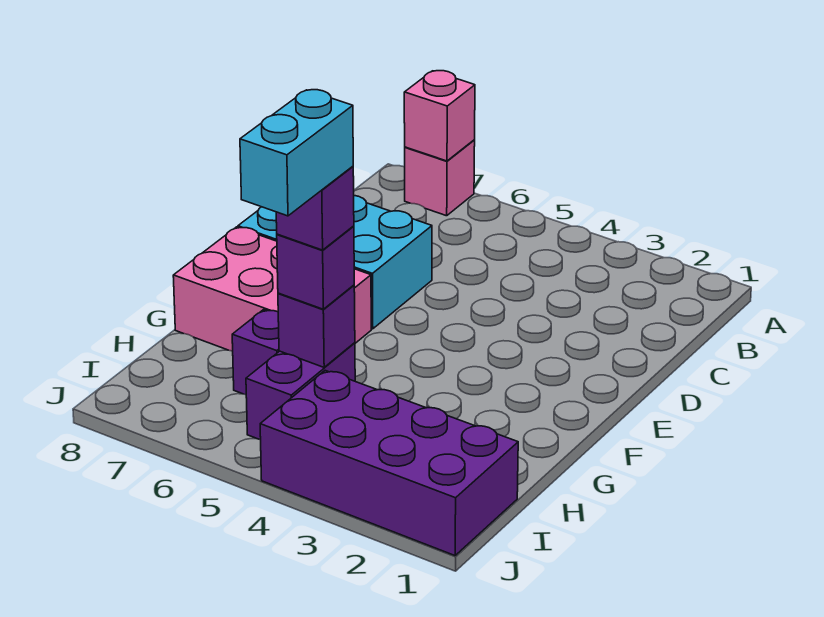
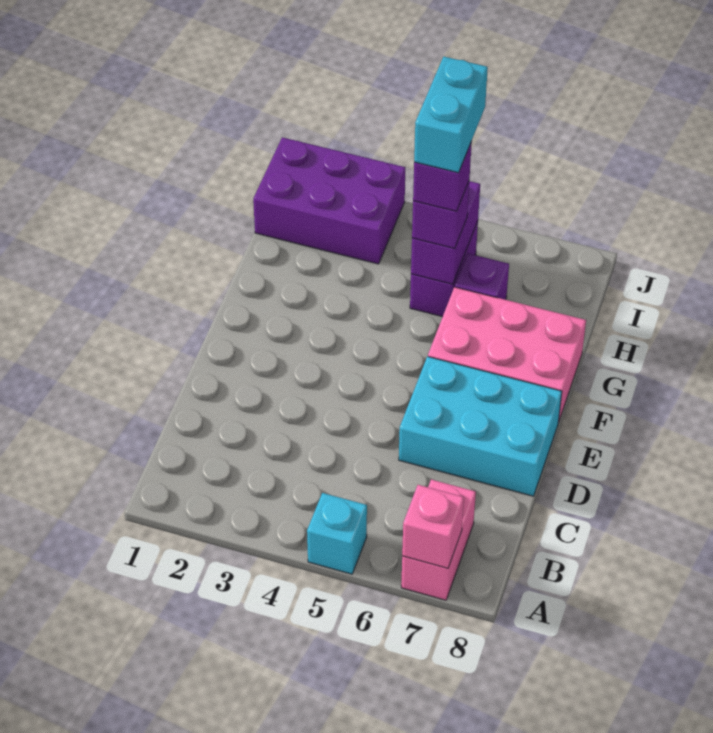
none -> cyan 1x1 brick [307,493,367,574]
pink 1x1 brick [405,140,475,216] -> pink 1x2 brick [401,480,476,600]
purple 1x1 brick [278,285,355,367] -> purple 1x2 brick [411,181,480,284]
purple 2x4 brick [260,371,518,556] -> purple 2x3 brick [253,137,405,264]

